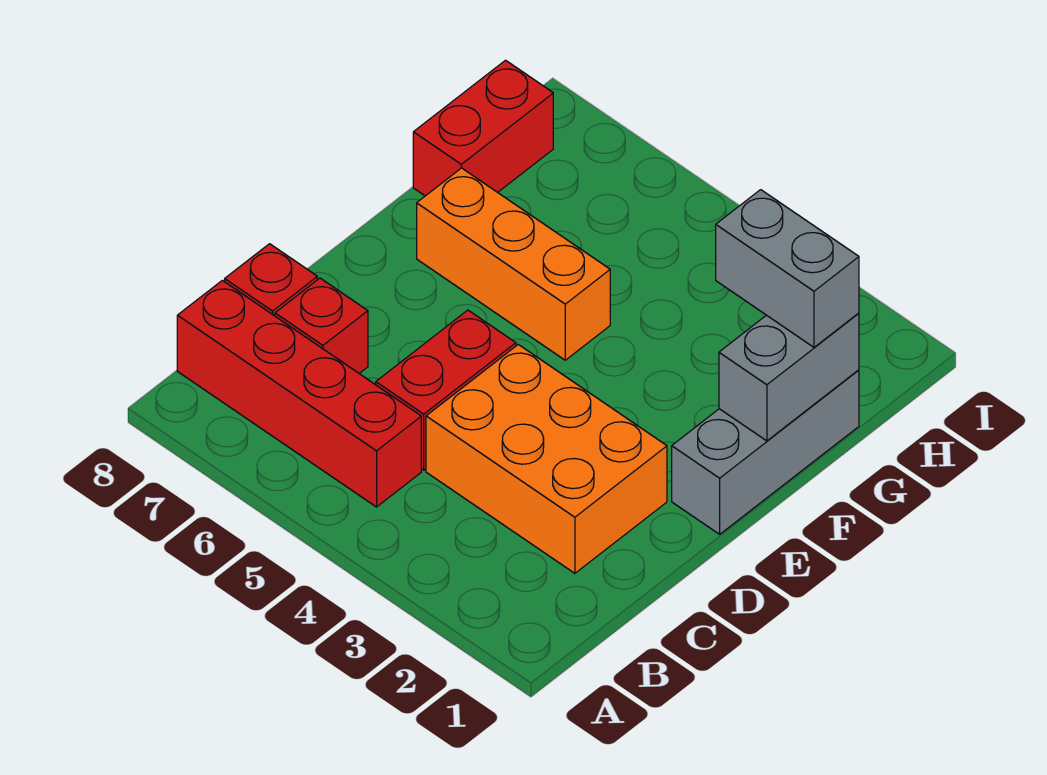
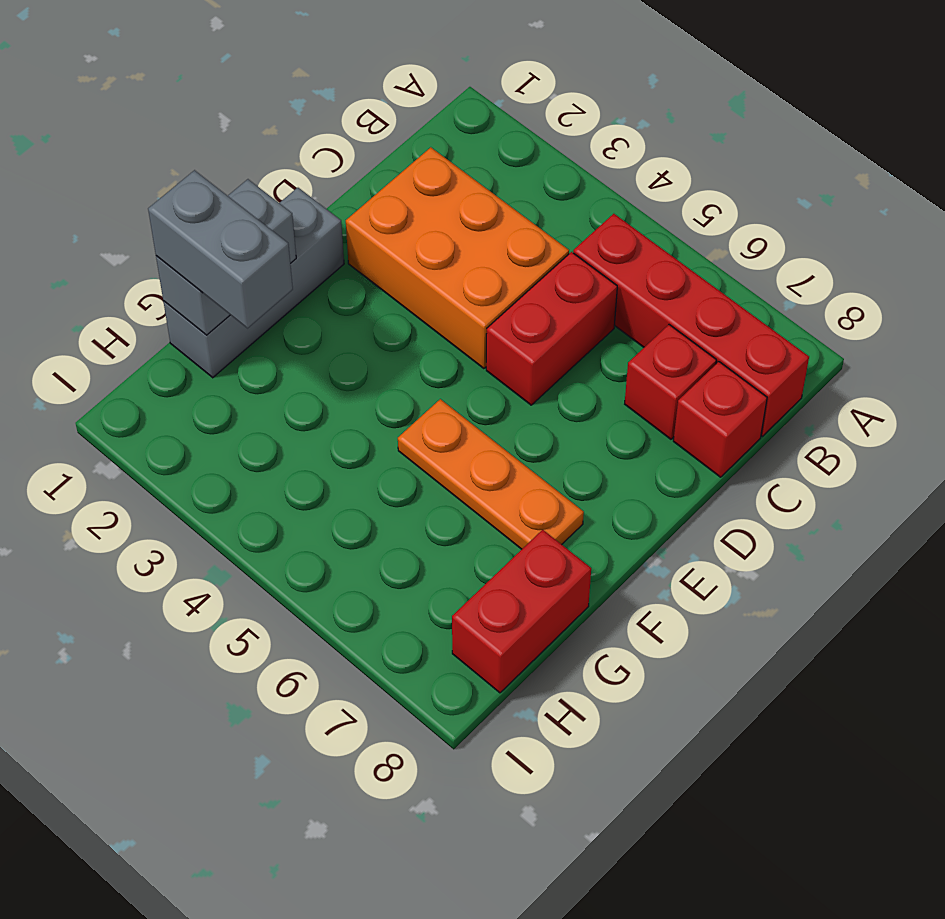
orange 1x3 brick [417,168,610,360] -> orange 1x3 plate [398,399,584,549]

